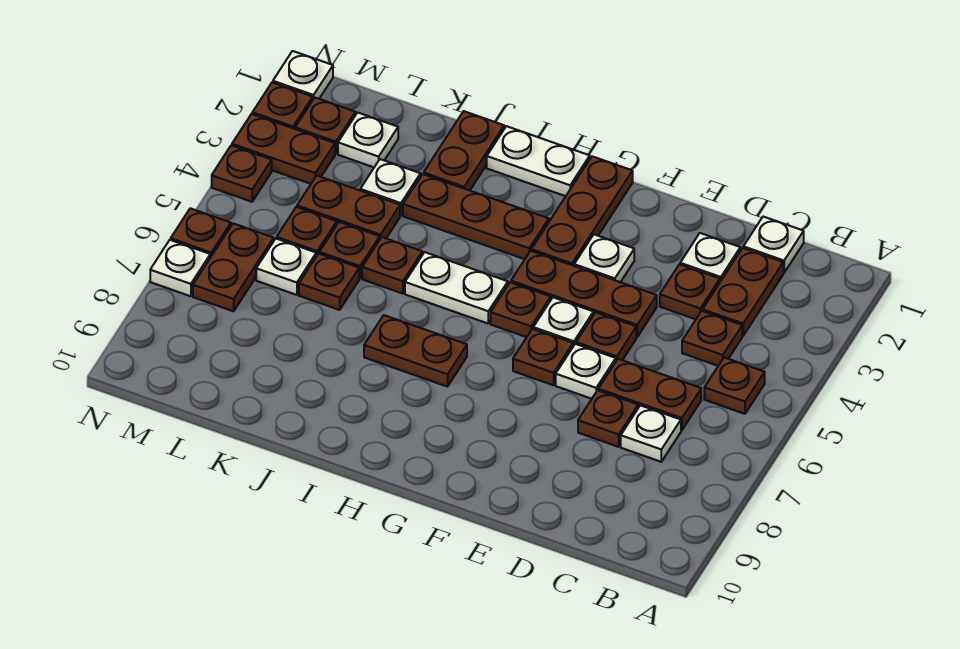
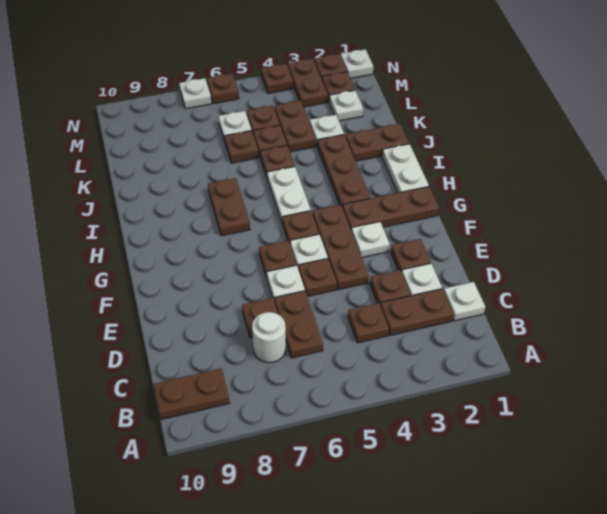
brown 1x1 plate [704,358,765,414] -> brown 1x1 plate moved to [391,239,431,272]
white 1x1 plate [621,405,681,462] -> white 1x1 round brick [252,312,286,363]
brown 1x2 plate [193,223,274,311] -> brown 1x2 plate moved to [154,368,230,420]

